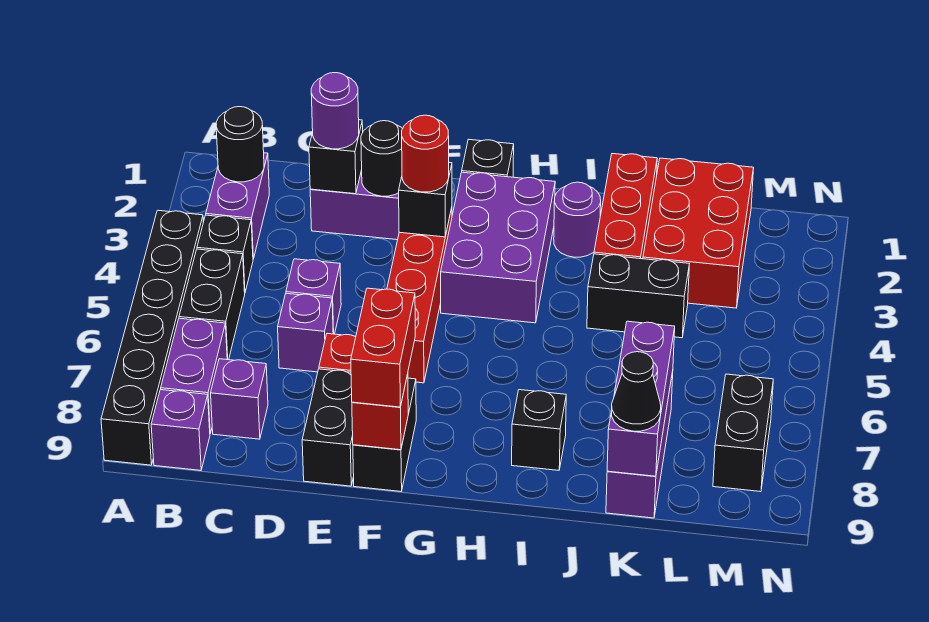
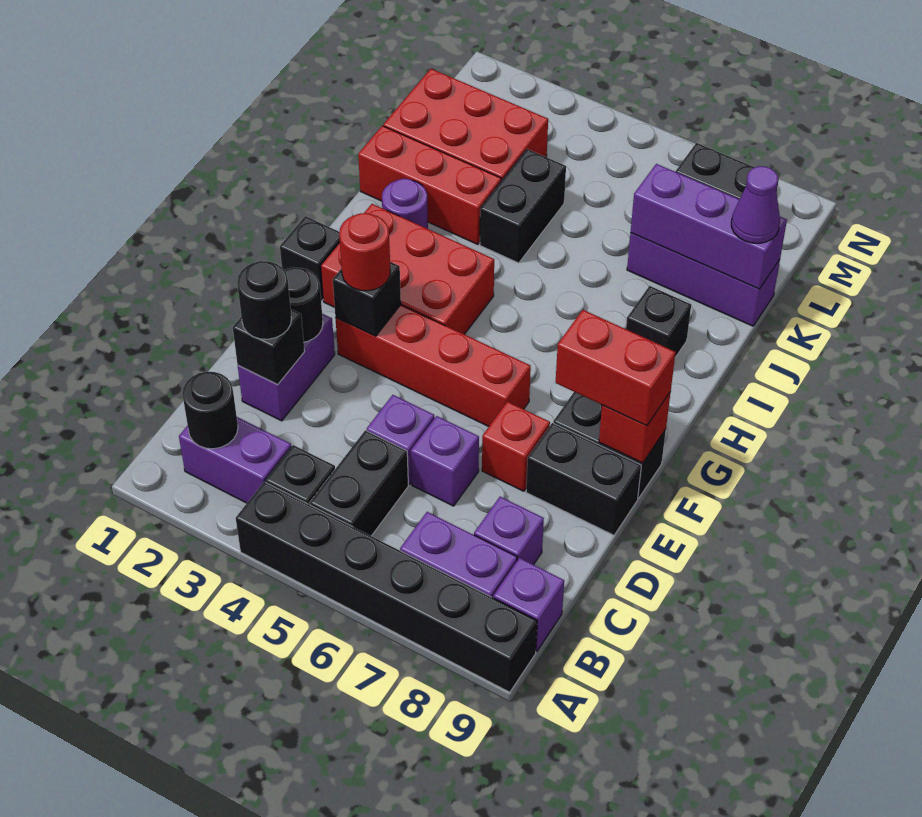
black 1x2 brick [179,249,245,360] -> black 1x2 brick turned to [310,430,408,536]
purple 1x1 round brick [311,73,359,149] -> black 1x1 round brick [237,261,292,339]
purple 2x3 brick [441,172,555,323] -> red 2x3 brick [321,204,494,334]
black 1x1 cone [611,352,661,431] -> purple 1x1 cone [731,166,780,243]

